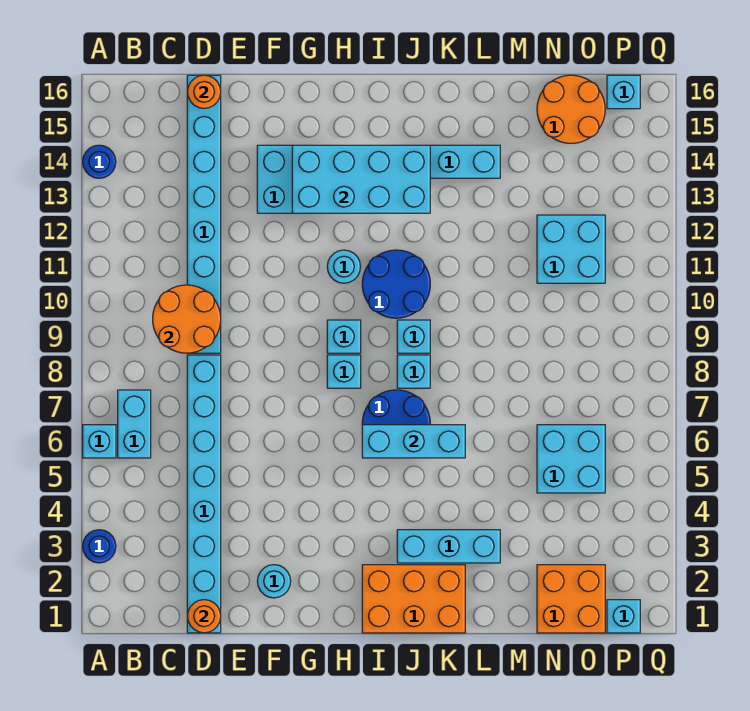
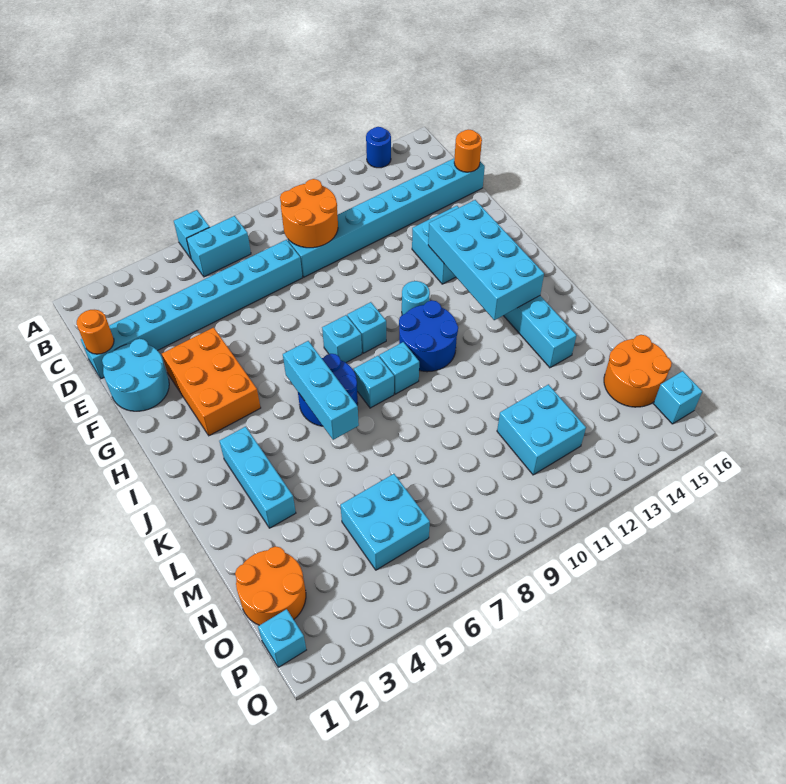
blue 1x1 round brick [83,530,116,563] -> none
cyan 1x1 round brick [257,565,291,598] -> cyan 2x2 round brick [102,339,169,411]
orange 2x3 brick [362,565,465,633] -> orange 2x3 brick moved to [162,328,261,436]
orange 2x2 brick [537,565,605,633] -> orange 2x2 round brick [235,546,306,625]

